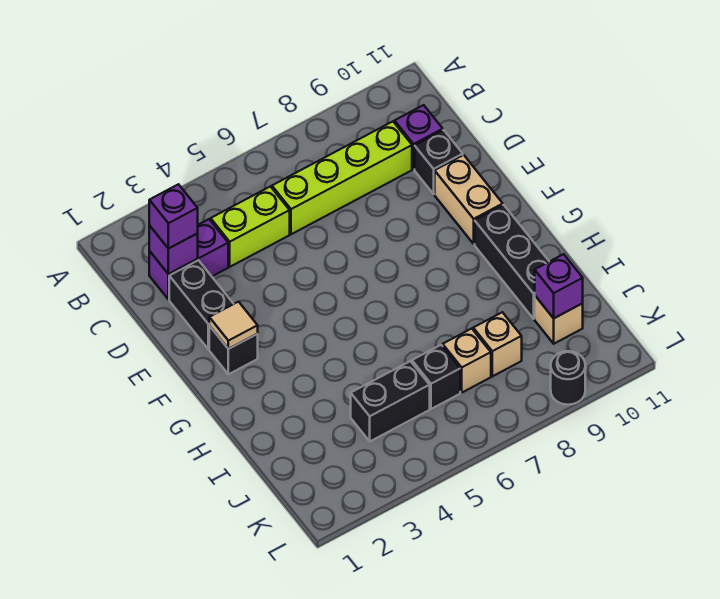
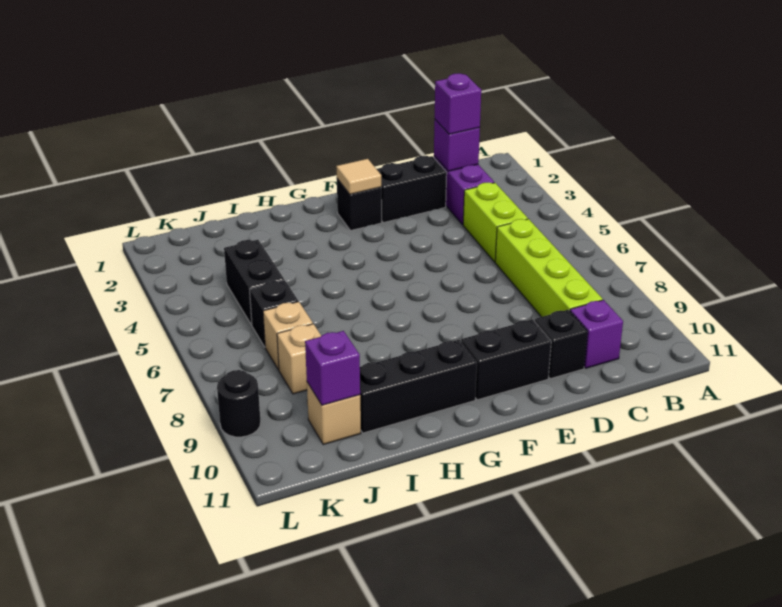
tan 1x2 brick [435,155,503,244] -> black 1x2 brick [461,319,551,400]

